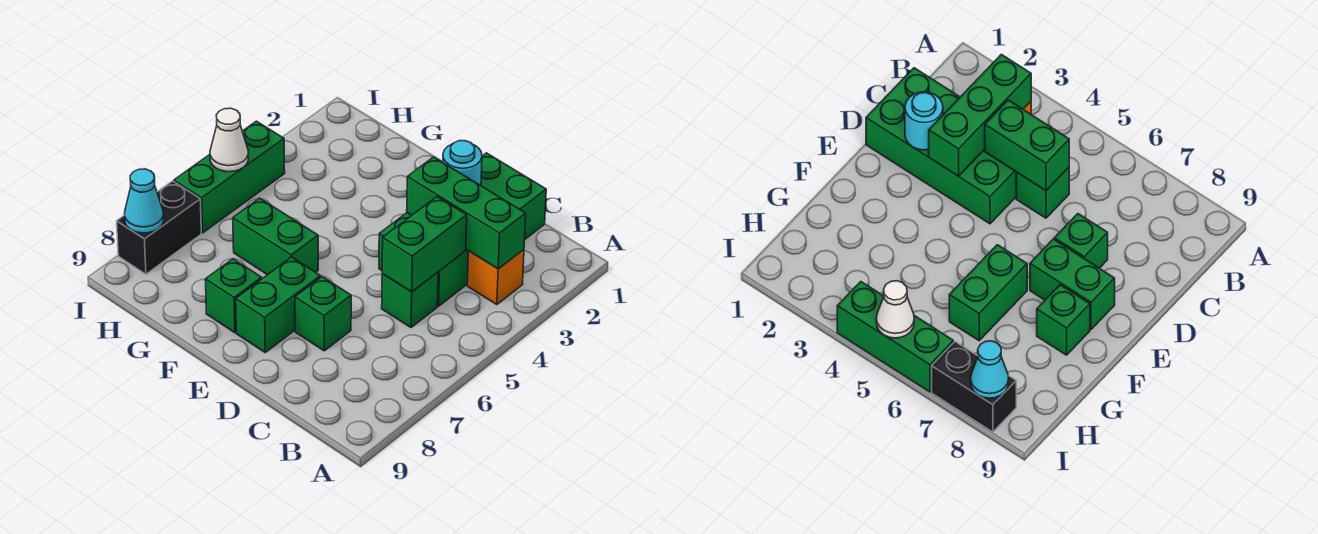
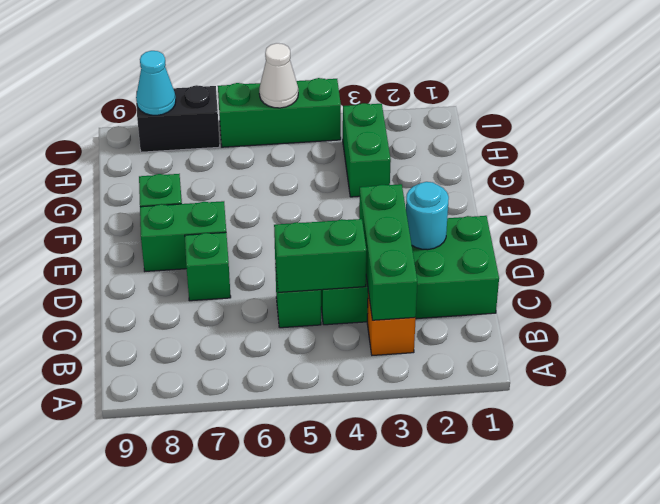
green 1x2 brick [233,198,318,275] -> green 1x2 brick moved to [343,103,391,197]

